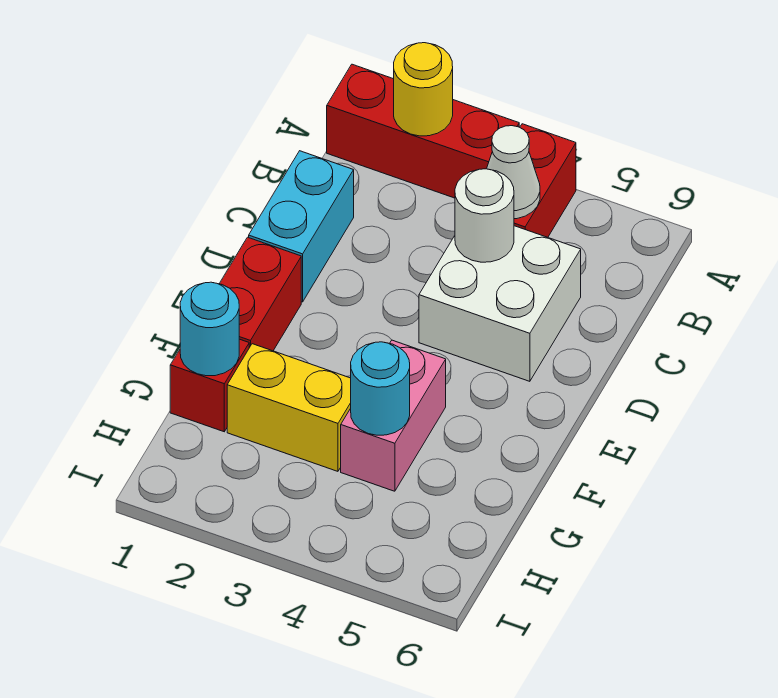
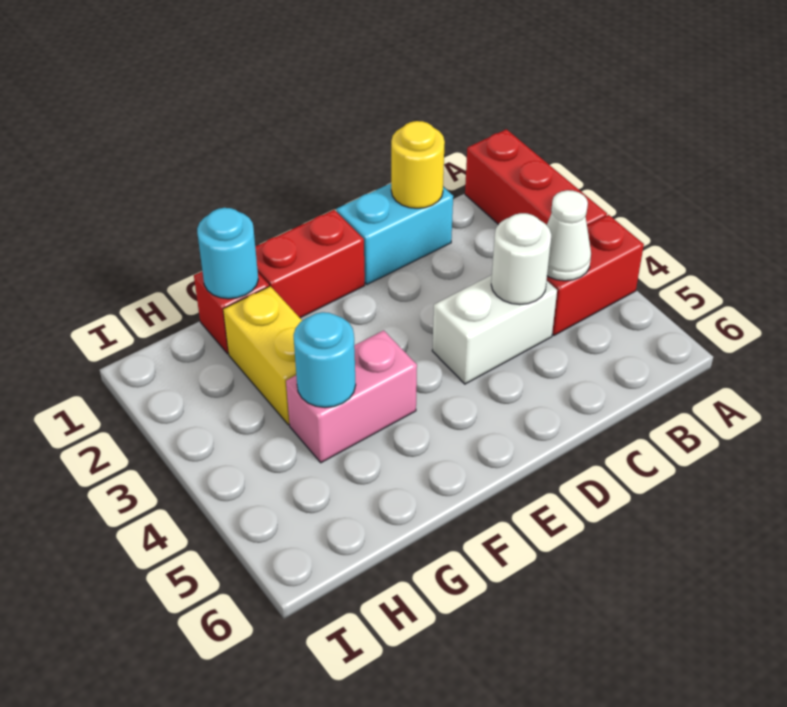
yellow 1x1 round brick [394,43,453,136] -> yellow 1x1 round brick moved to [391,121,445,208]
white 2x2 brick [419,226,581,381] -> white 1x2 brick [432,275,557,384]

